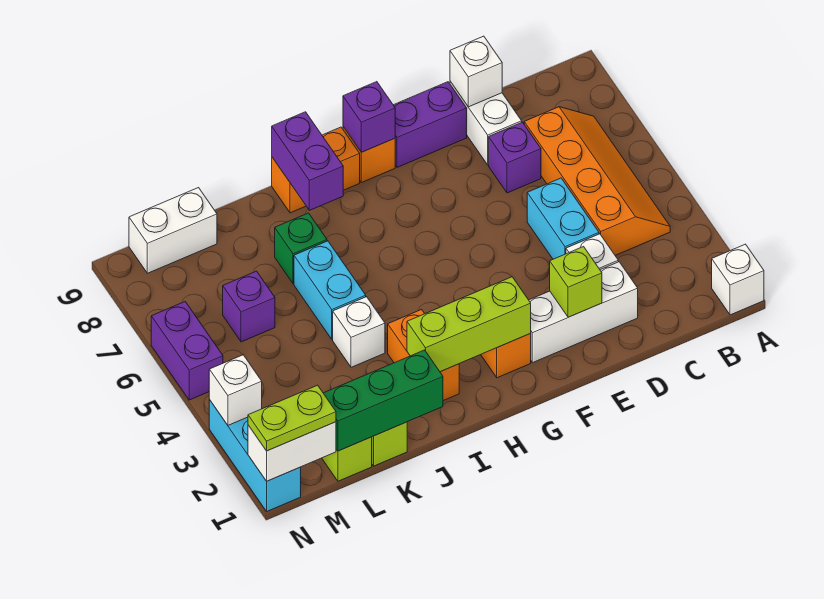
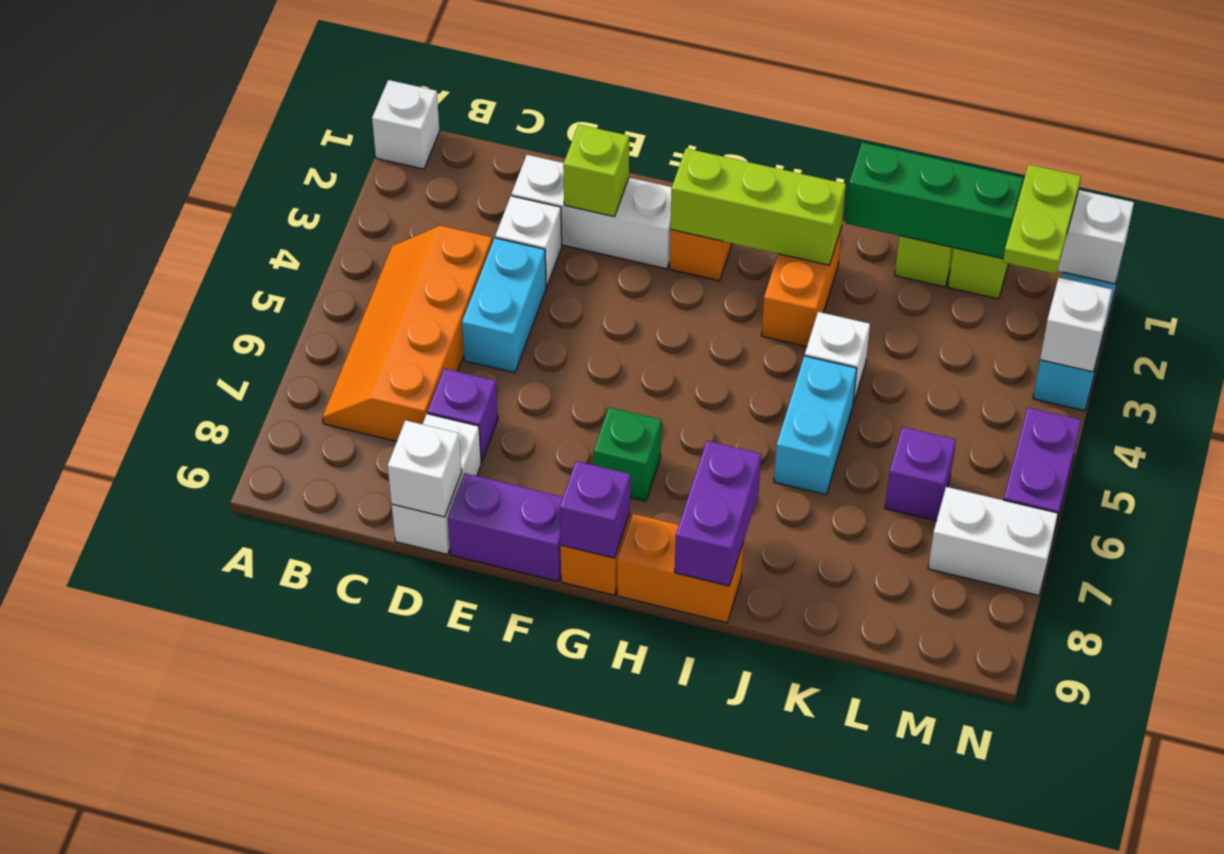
green 1x1 brick [275,213,327,284] -> green 1x1 brick moved to [593,407,661,501]
white 1x2 brick [129,188,217,273] -> white 1x2 brick moved to [928,487,1058,595]
lime 1x2 plate [248,385,336,451] -> lime 1x2 plate turned to [1003,164,1081,274]

